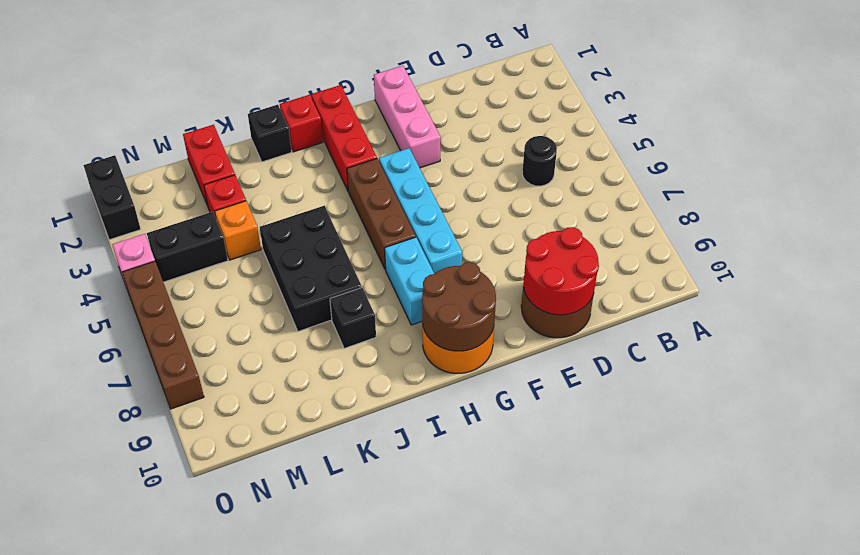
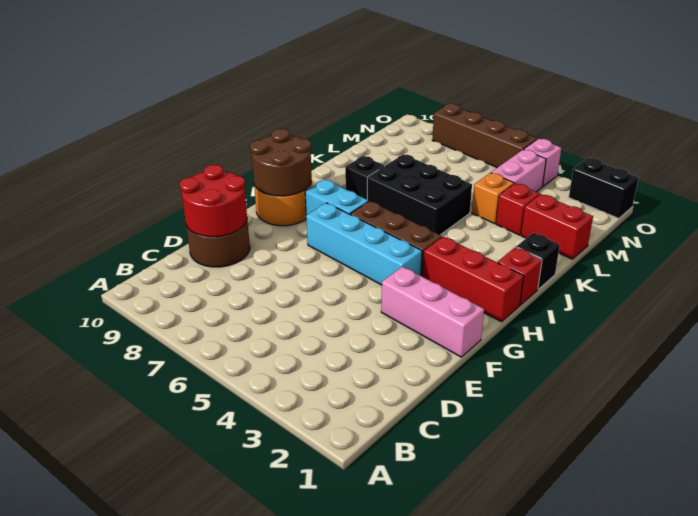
black 1x1 round brick [522,136,557,186] -> none
black 1x2 brick [147,212,228,282] -> pink 1x2 brick [491,150,546,192]

